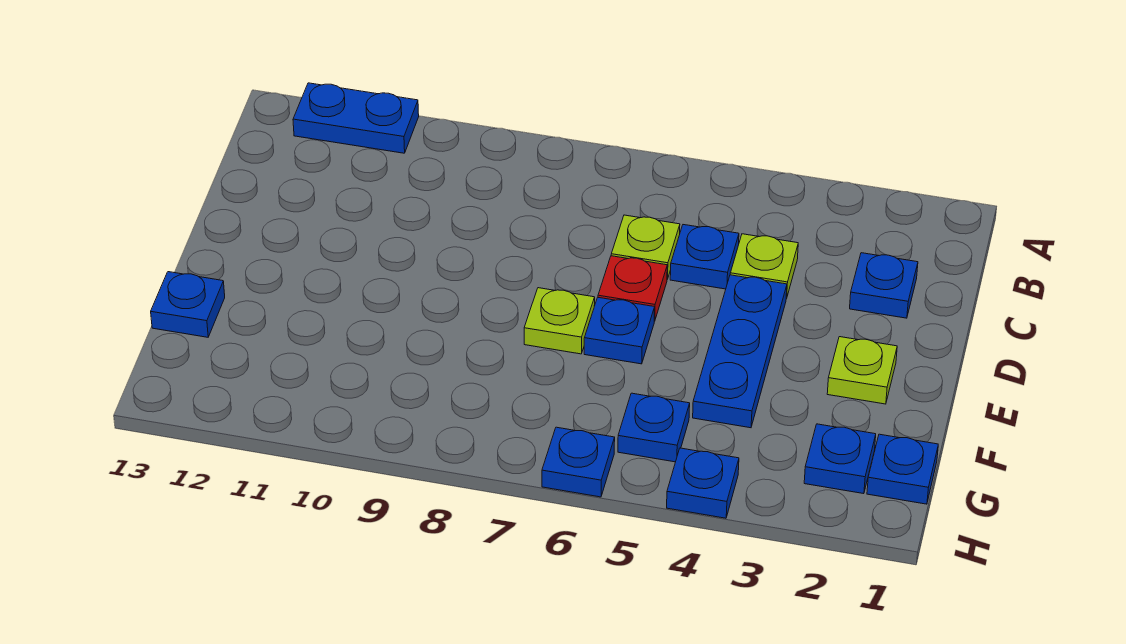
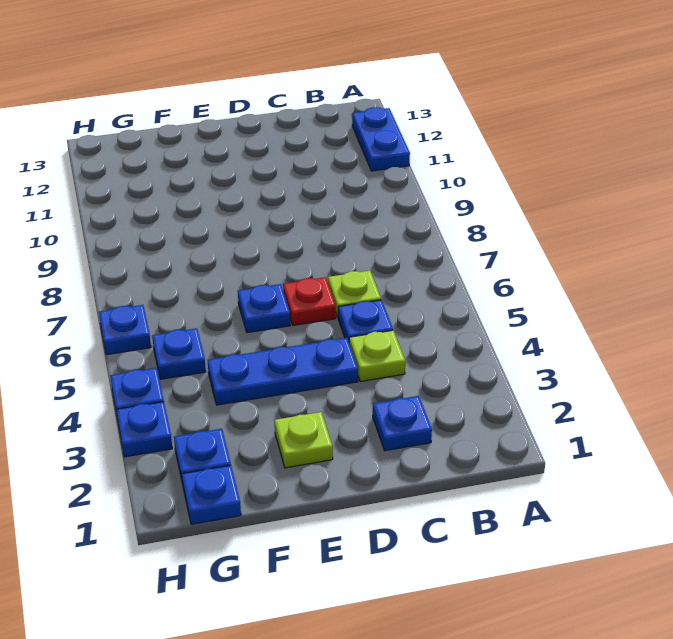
lime 1x1 plate [524,288,595,354] -> none
blue 1x1 plate [151,272,225,337] -> blue 1x1 plate moved to [116,402,172,457]

